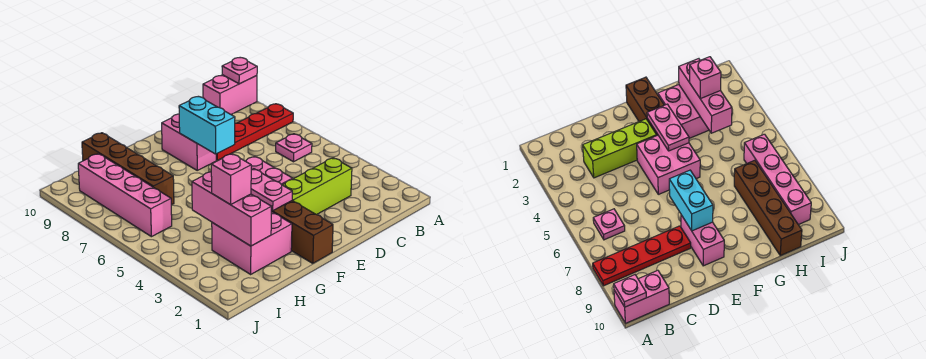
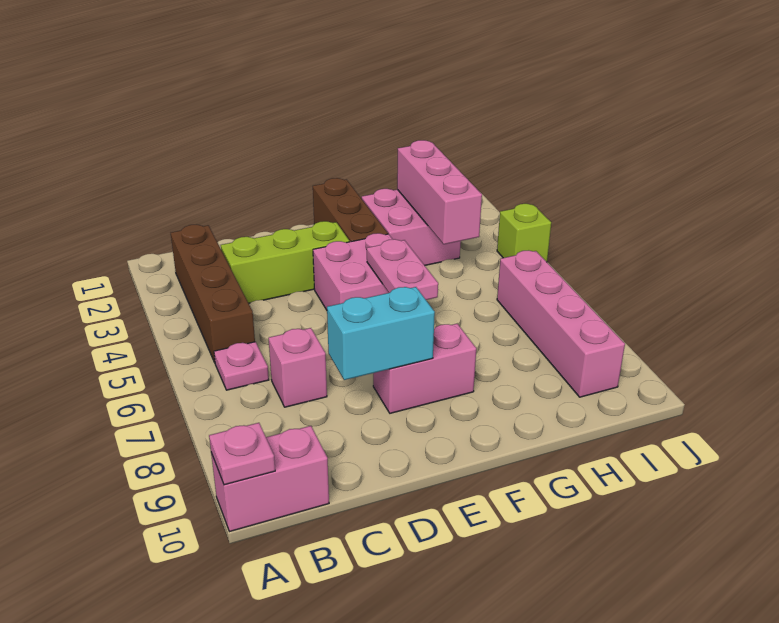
red 1x4 plate [216,104,293,160] -> none
cyan 1x2 brick [179,97,235,154] -> cyan 1x2 brick turned to [327,287,435,380]
pink 1x2 brick [162,114,216,170] -> pink 1x2 brick turned to [373,324,476,413]
pink 1x2 plate [251,169,292,211] -> pink 1x2 plate moved to [367,239,438,300]
pink 1x1 brick [211,154,251,205] -> pink 1x1 brick moved to [268,328,327,407]
brown 1x4 brick [82,133,174,205] -> brown 1x4 brick moved to [171,225,255,362]
none -> lime 1x1 brick [497,204,551,262]

